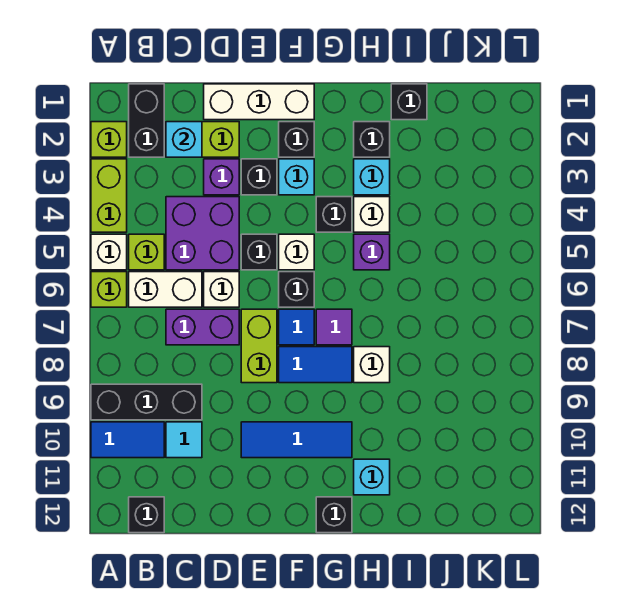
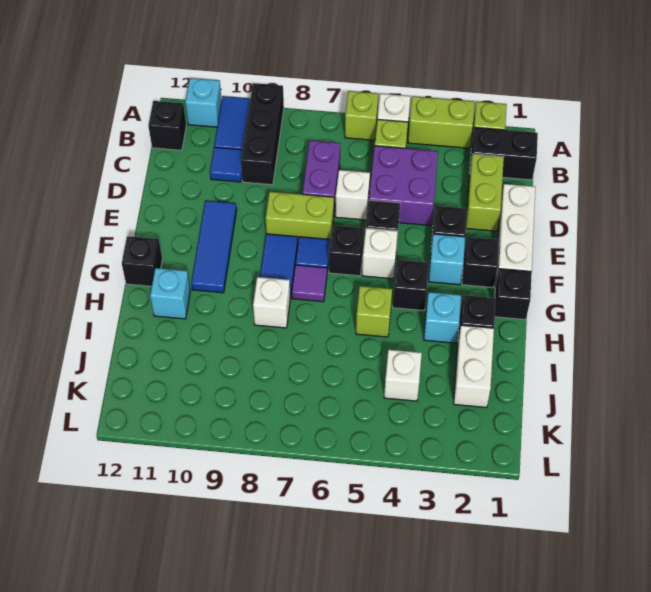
white 1x2 brick [129,272,202,307] -> white 1x2 brick moved to [454,325,494,408]
cyan 1x1 brick [166,122,202,157] -> cyan 1x1 brick moved to [185,78,222,127]
cyan 1x1 tile [166,422,202,458] -> blue 1x1 tile [210,147,242,182]
purple 1x1 brick [204,159,239,195] -> none
white 1x1 brick [354,197,390,232] -> white 1x1 brick moved to [384,350,422,401]
purple 1x1 brick [354,234,390,270] -> lime 1x1 brick [356,286,392,337]
black 1x1 brick [391,84,427,120] -> black 1x1 brick moved to [495,269,532,320]

